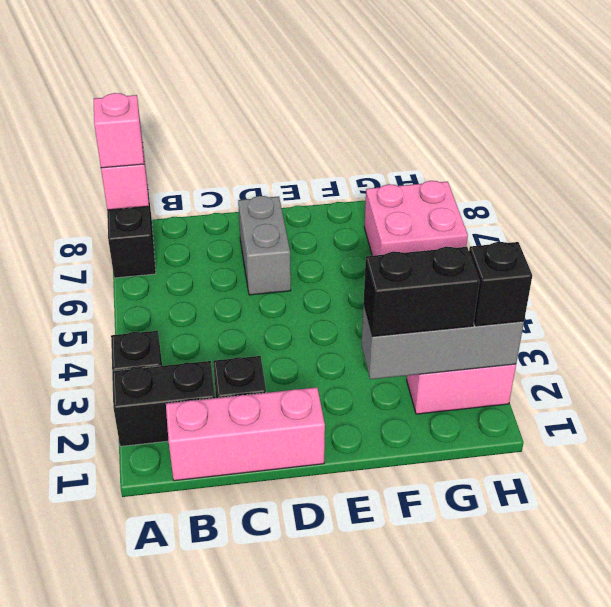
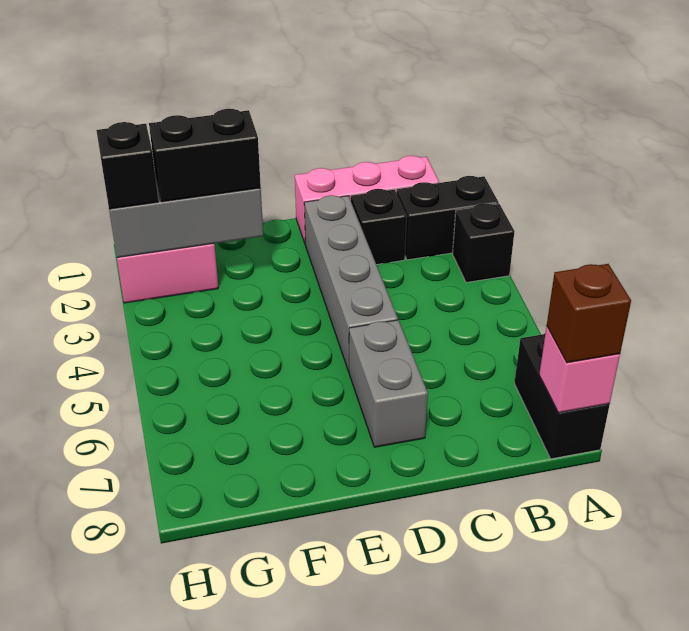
pink 1x1 brick [94,93,144,168] -> brown 1x1 brick [547,264,631,363]
none -> grey 1x4 brick [304,195,398,371]
pink 2x2 brick [364,181,468,256] -> none

